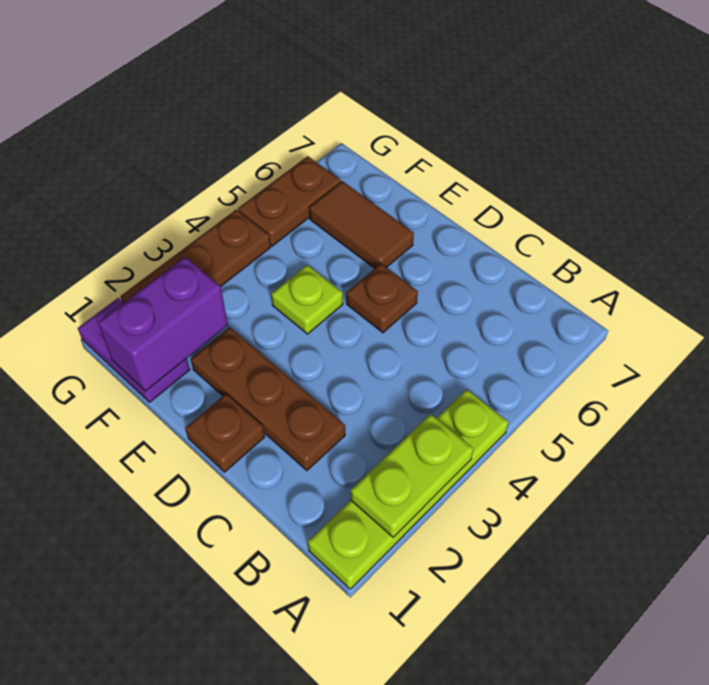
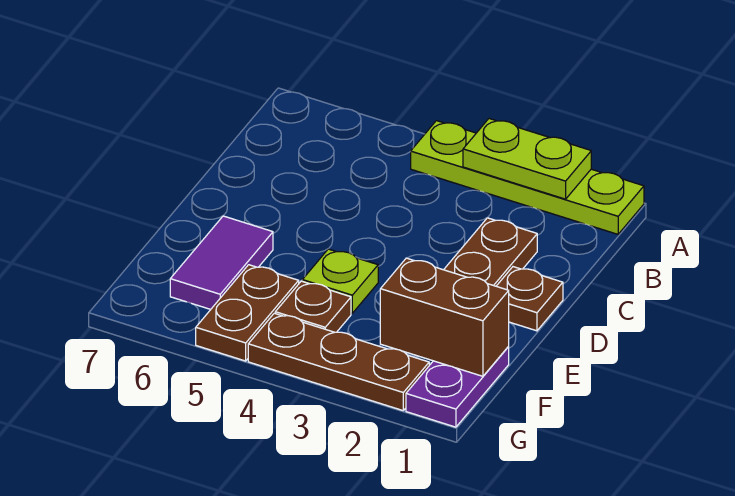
brown 1x1 plate [346,264,418,333] -> brown 1x1 plate moved to [275,281,351,332]
brown 1x2 tile [309,181,414,268] -> purple 1x2 tile [170,216,273,309]
purple 1x2 brick [98,257,228,391] -> brown 1x2 brick [380,258,509,376]
brown 1x2 plate [238,156,341,246] -> brown 1x2 plate turned to [196,265,299,361]

